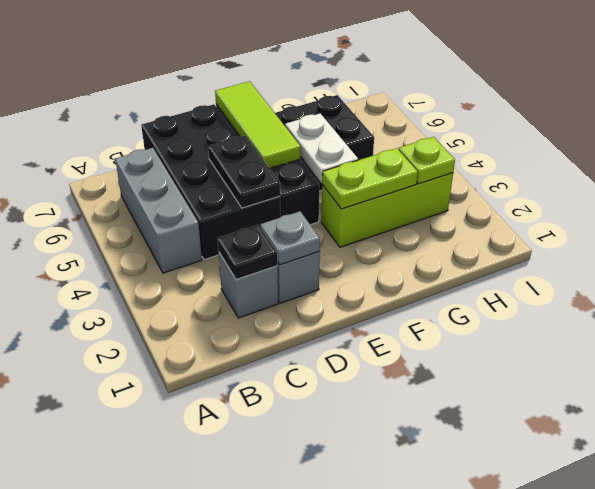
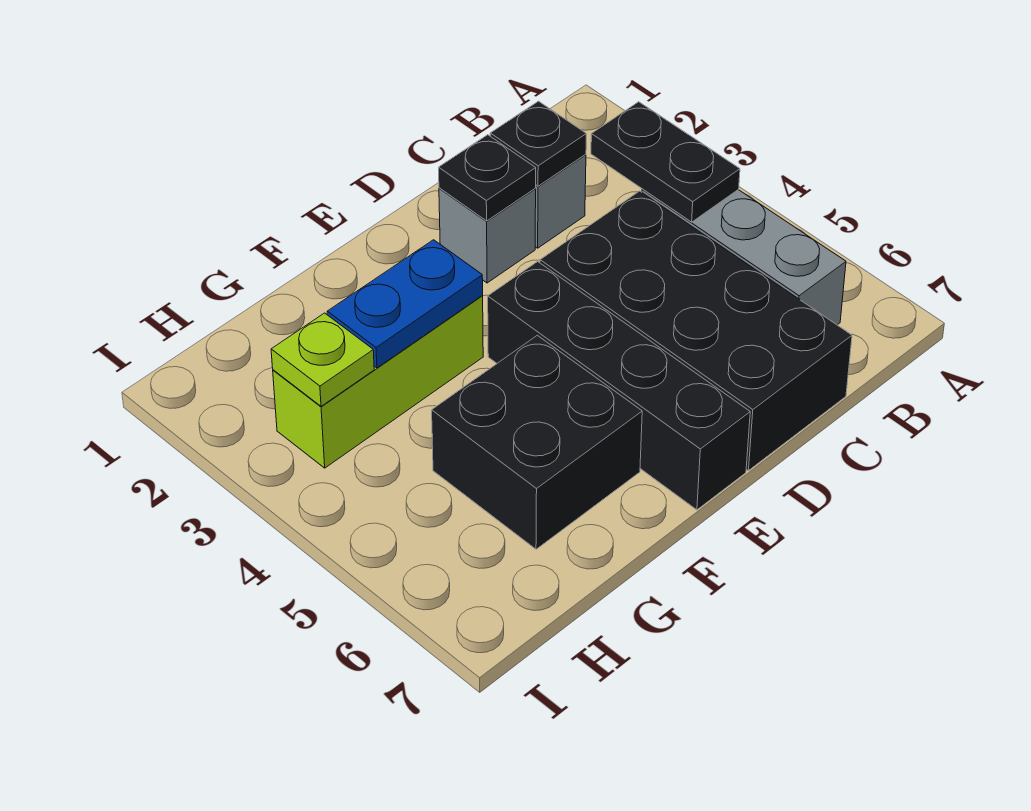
grey 1x1 plate [261,211,320,265] -> black 1x1 plate [439,135,536,221]
black 1x2 plate [208,135,280,208] -> black 1x2 plate moved to [591,102,740,222]
lime 1x3 tile [215,81,301,168] -> none
lime 1x2 plate [322,148,418,209] -> blue 1x2 plate [327,240,483,368]
white 1x2 plate [285,113,358,183] -> none

